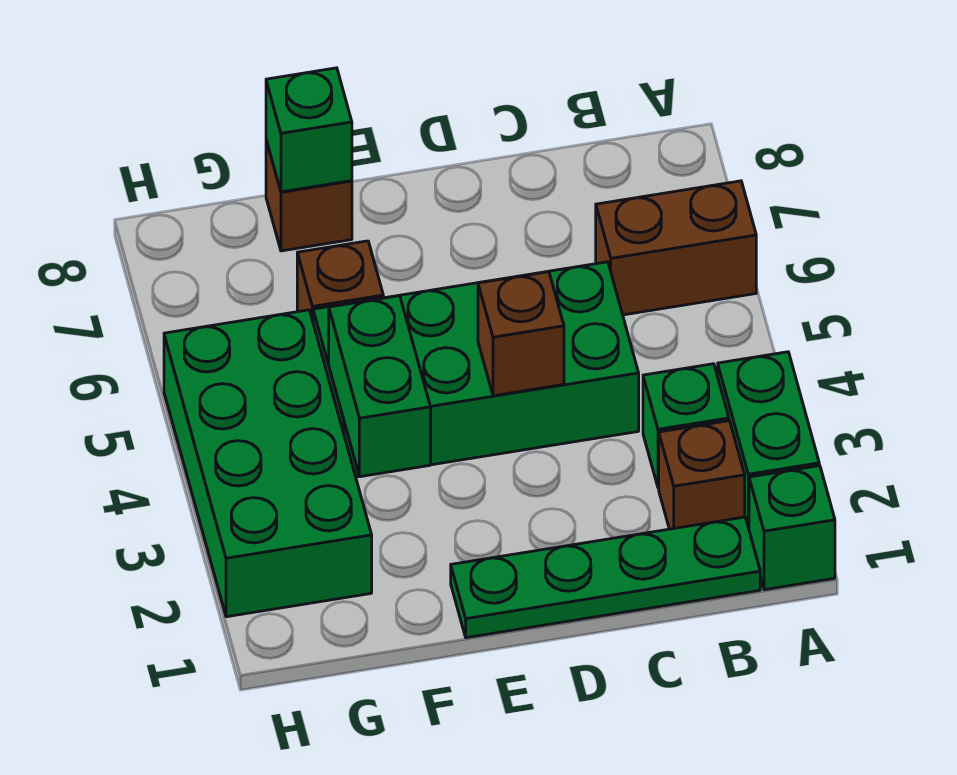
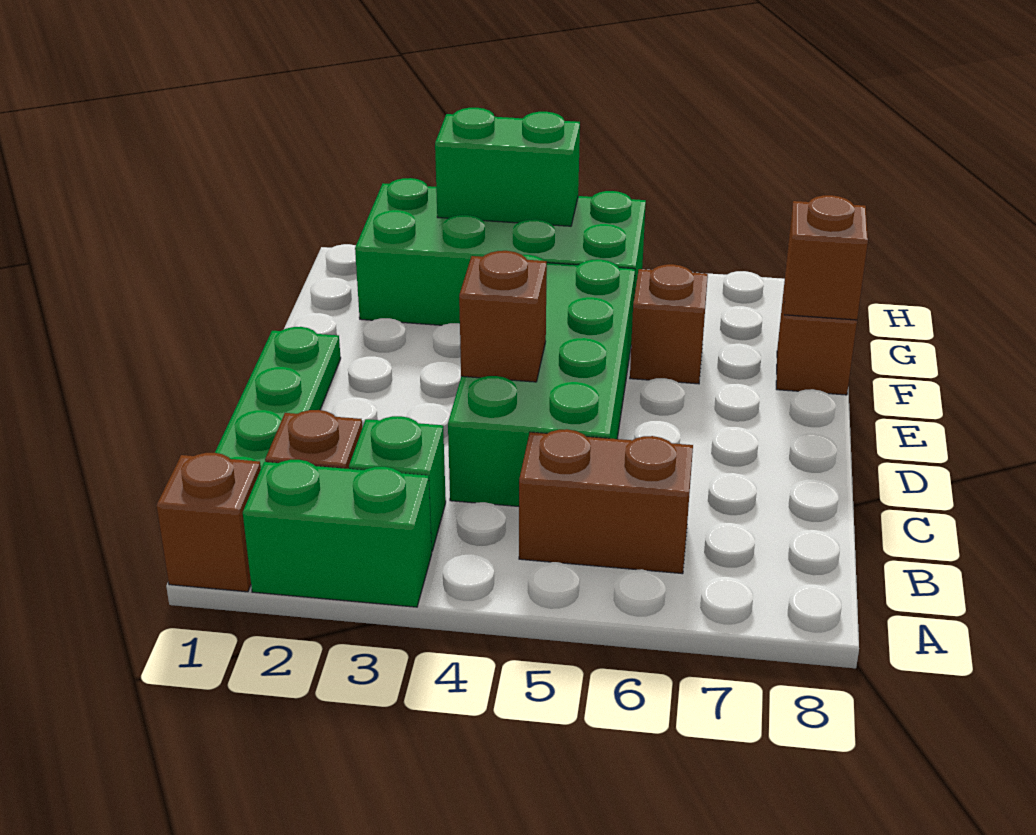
green 1x1 brick [749,466,835,590] -> brown 1x1 brick [156,453,261,592]
brown 1x2 brick [596,181,756,315] -> brown 1x2 brick turned to [519,429,693,574]
green 1x2 brick [329,296,431,477] -> green 1x2 brick moved to [435,108,580,226]
green 1x1 brick [266,68,352,192] -> brown 1x1 brick [784,195,868,320]

